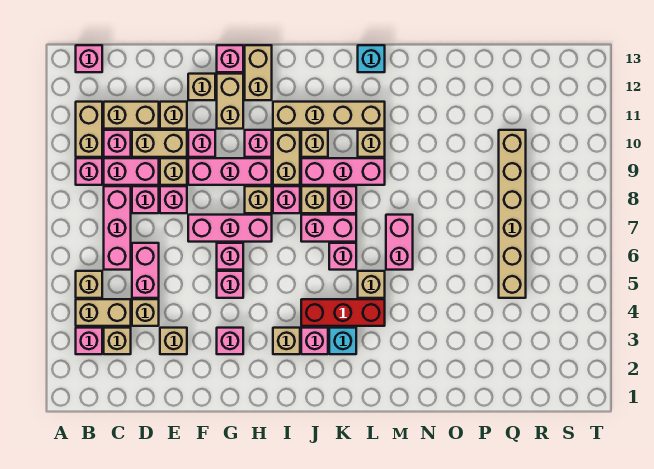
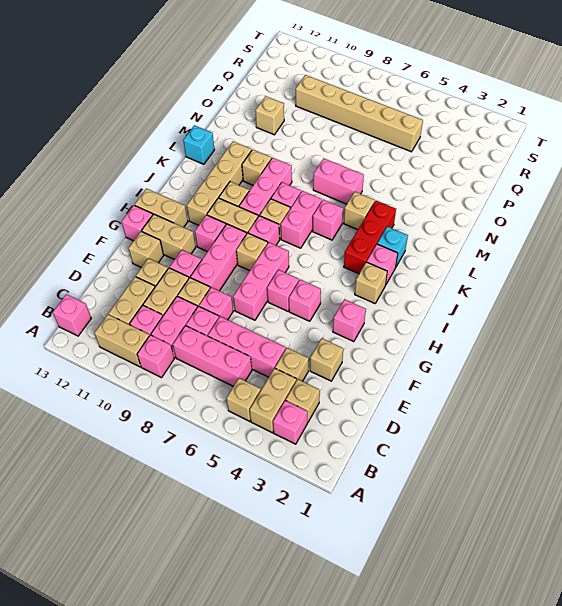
pink 1x2 brick [132,243,159,298] -> pink 1x3 brick [208,317,286,377]
none -> tan 1x1 brick [255,96,284,135]

